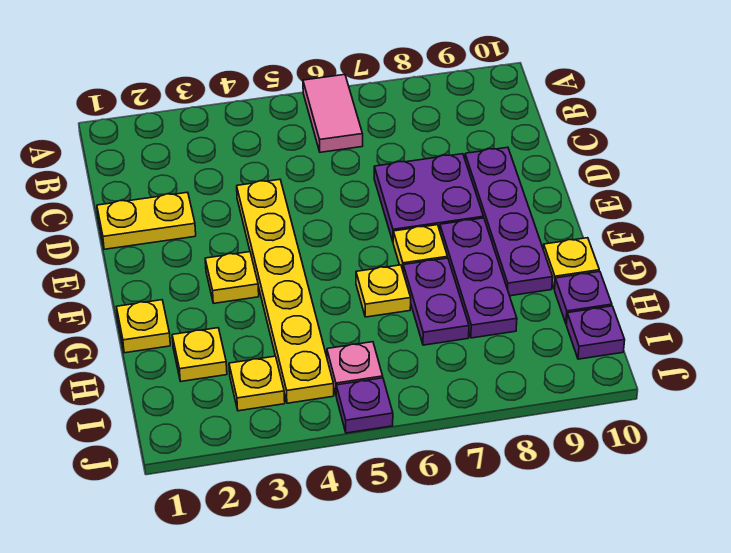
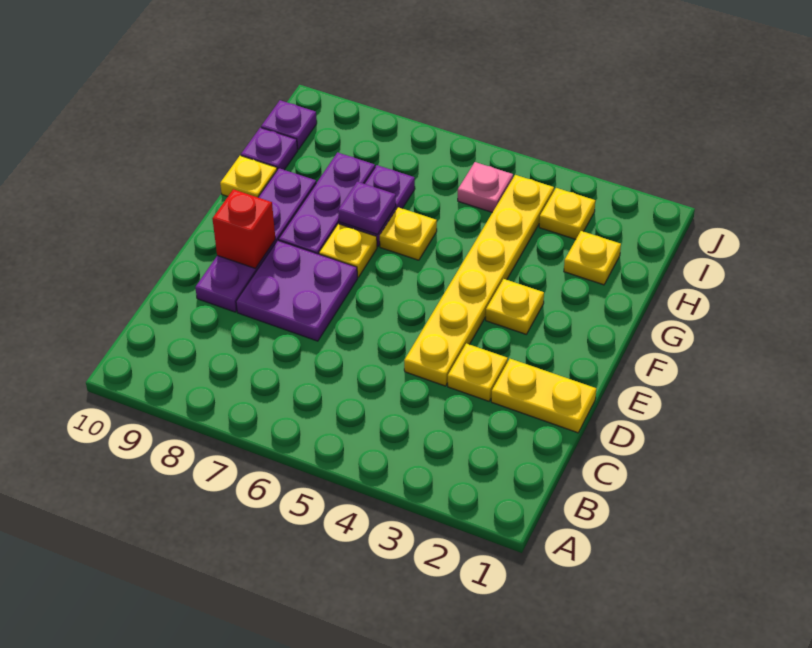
pink 1x2 tile [303,75,363,152] -> none
none -> red 1x1 brick [212,189,275,268]
yellow 1x1 plate [117,300,170,353] -> yellow 1x1 plate moved to [448,343,508,401]
purple 1x1 plate [336,378,393,433] -> purple 1x1 plate moved to [338,182,396,234]

